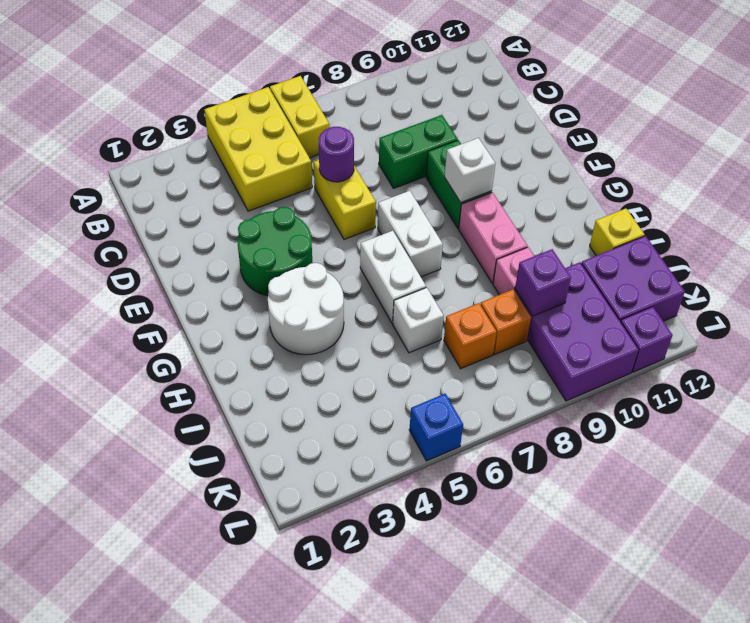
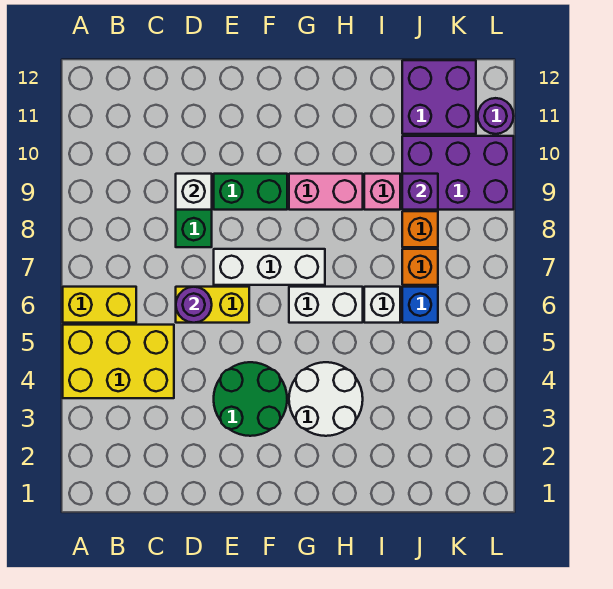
white 1x2 brick [378,191,443,277] -> white 1x3 brick [214,249,325,285]
white 1x1 brick [445,138,495,202] -> white 1x1 brick moved to [176,174,212,210]
yellow 1x1 brick [590,209,645,256] -> none
blue 1x1 brick [409,394,463,461] -> blue 1x1 brick moved to [402,287,438,323]
purple 1x1 brick [621,307,673,372] -> purple 1x1 round brick [478,98,514,134]

